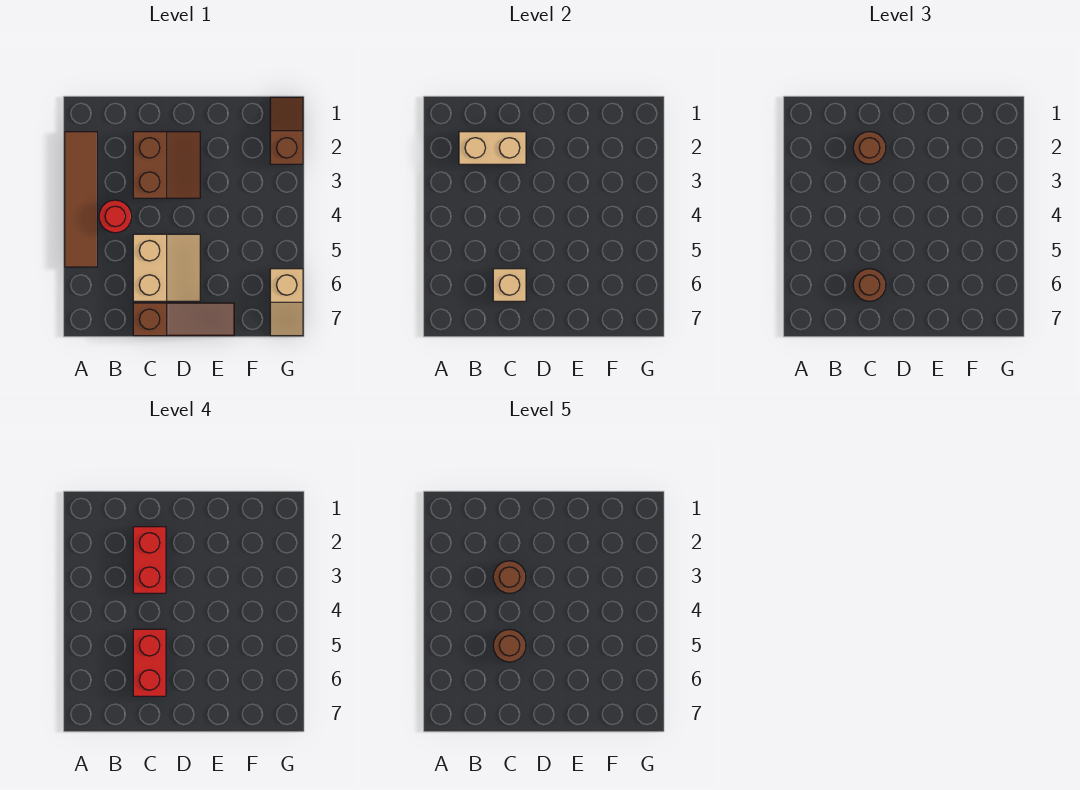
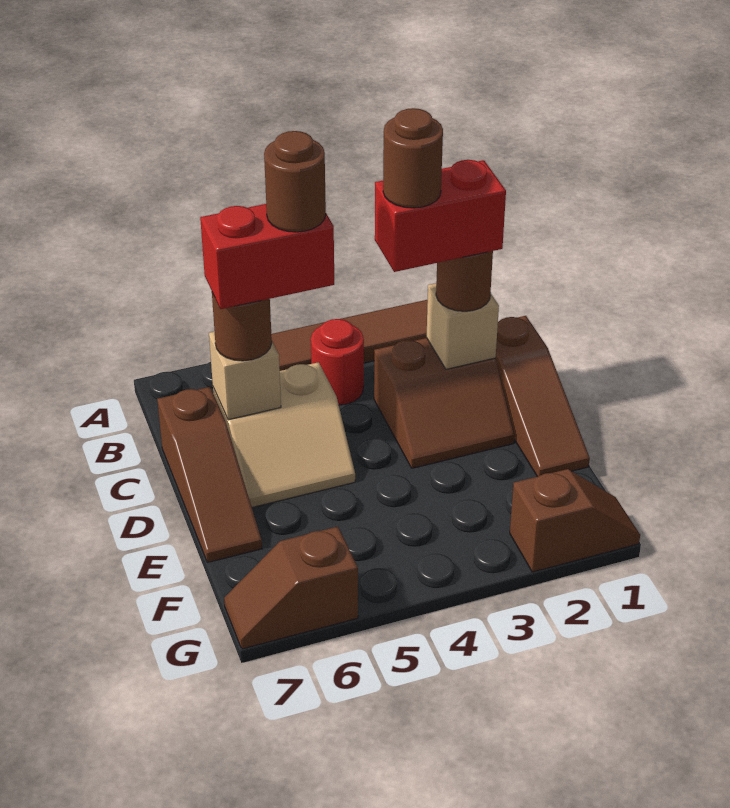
tan 1x2 brick [459,132,526,164] -> tan 1x1 brick [427,283,499,369]
none -> brown 1x3 slope [496,316,590,477]
tan 1x2 slope [270,269,303,336] -> brown 1x2 slope [224,527,358,649]

